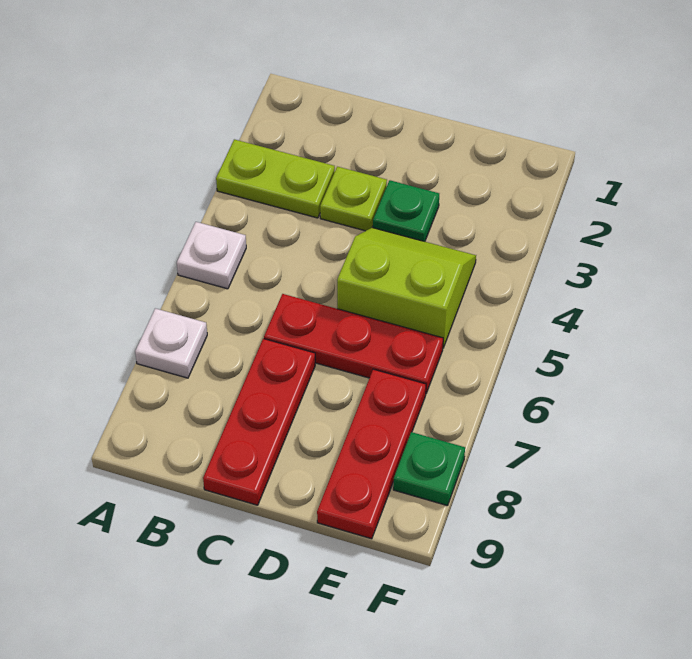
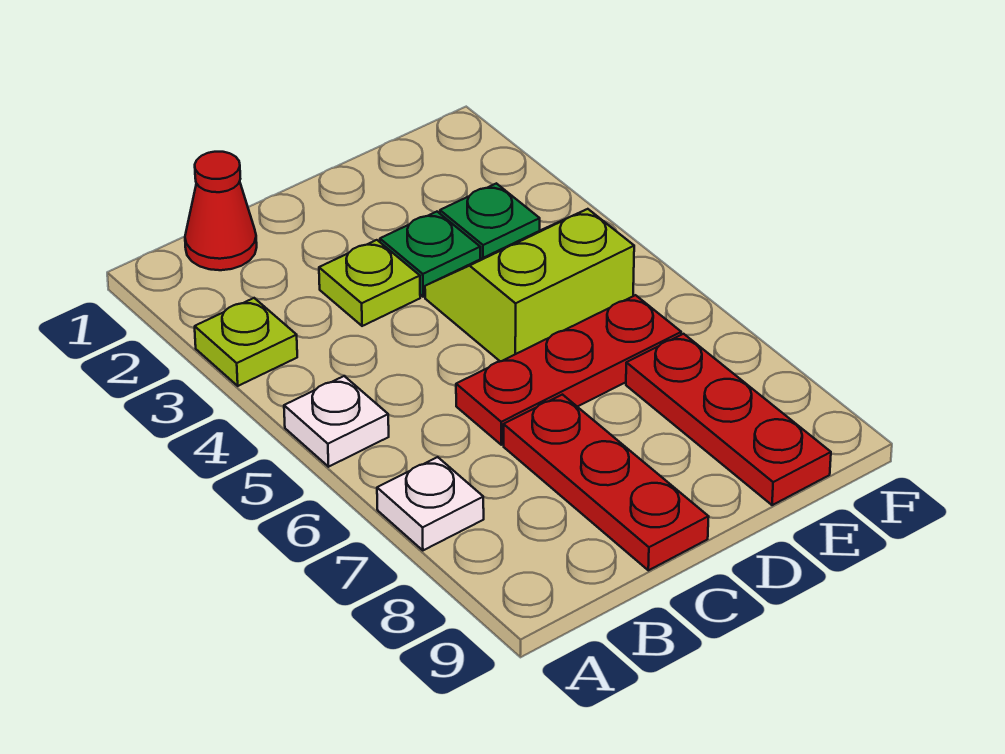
lime 1x2 plate [216,139,335,218] -> lime 1x1 plate [195,298,297,386]
none -> red 1x1 cone [185,152,257,270]
green 1x1 plate [393,432,465,506] -> green 1x1 plate moved to [440,183,540,259]

